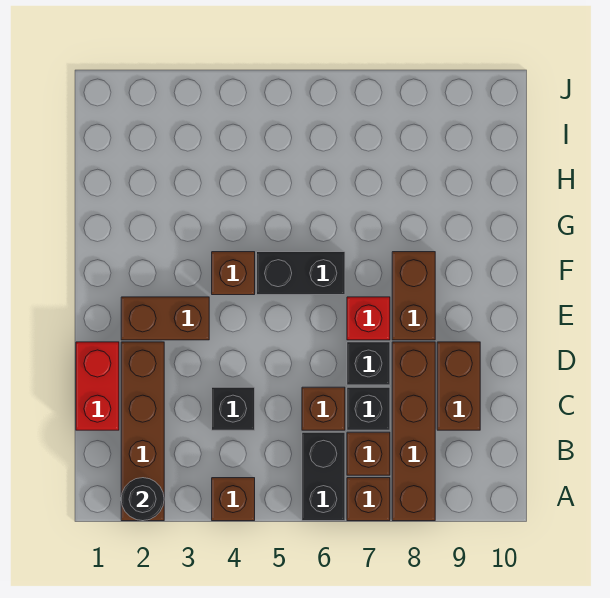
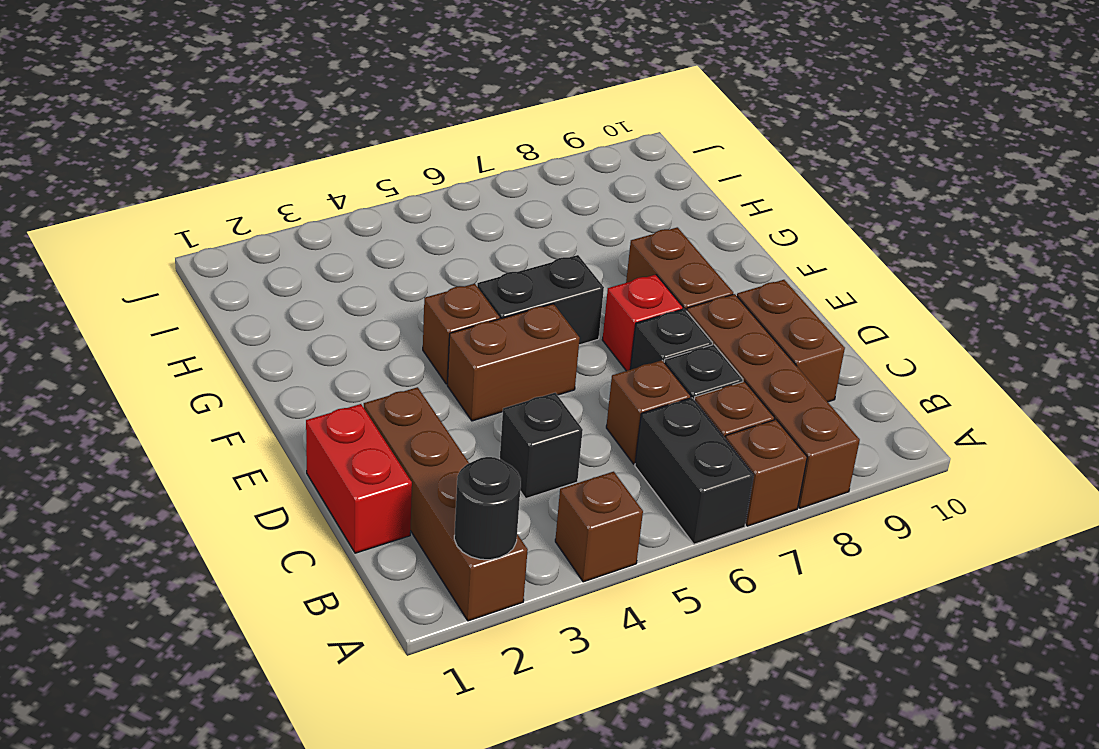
brown 1x2 brick [121,297,209,340] -> brown 1x2 brick moved to [447,304,580,421]

